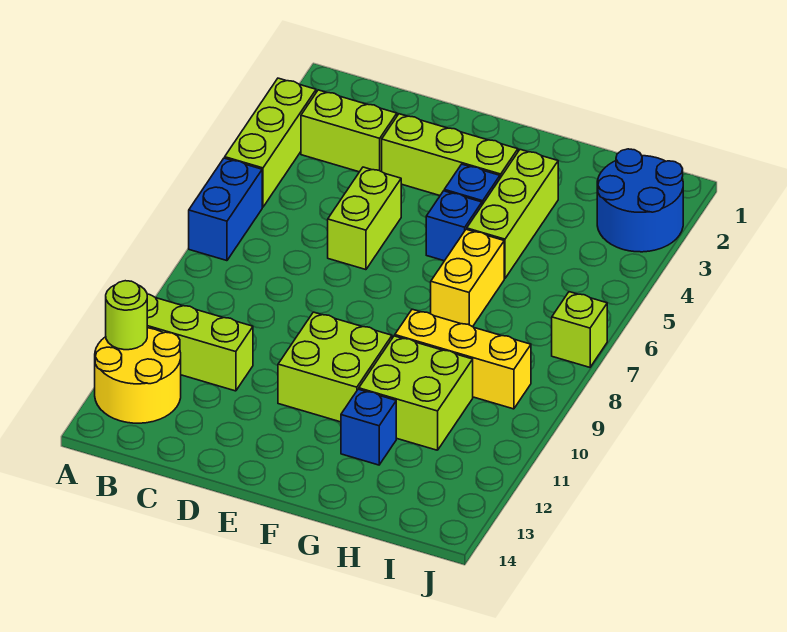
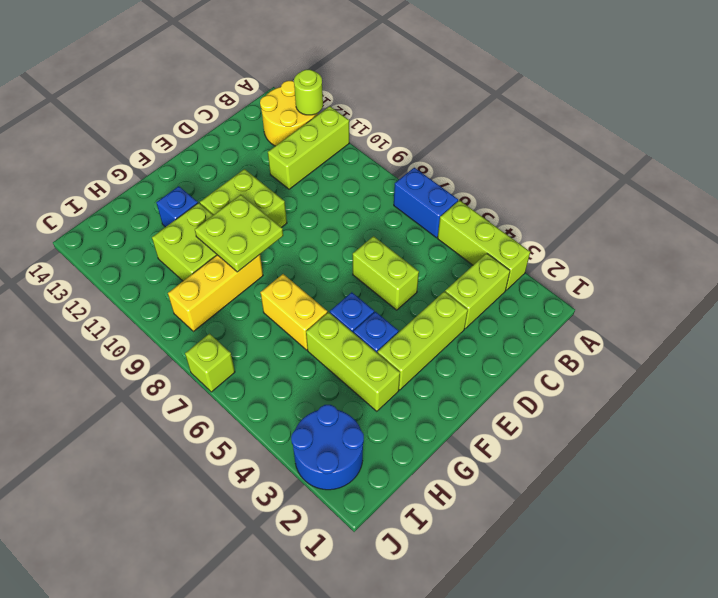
none -> lime 2x2 plate [195,195,283,272]

